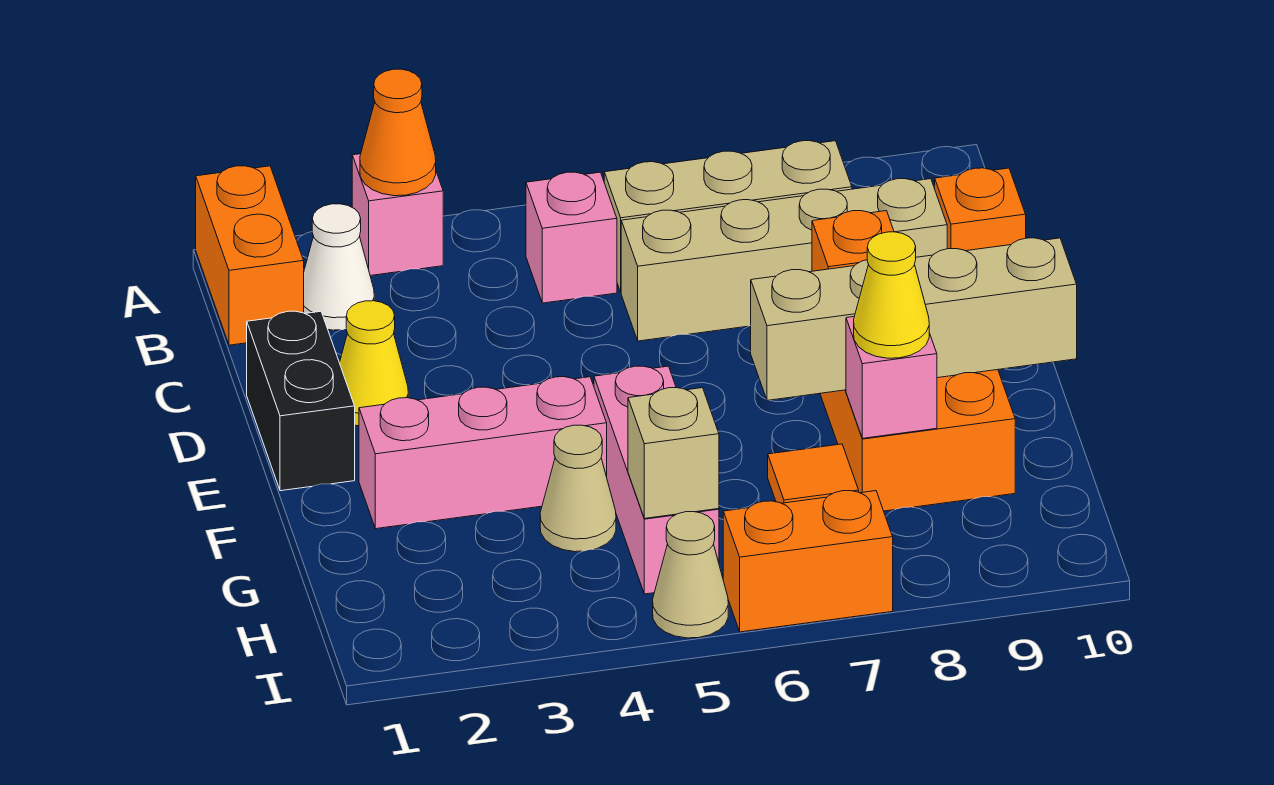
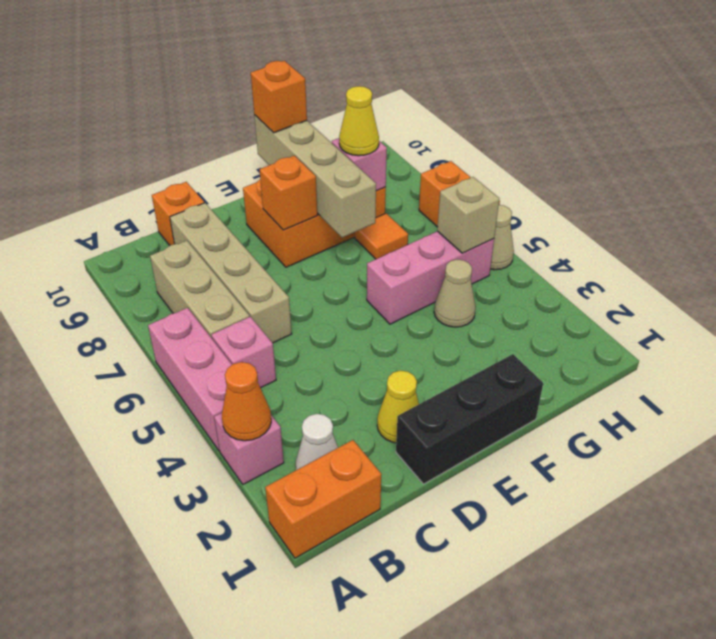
black 1x2 brick [247,311,355,491] -> black 1x3 brick [396,354,543,484]
pink 1x3 brick [359,377,607,529] -> pink 1x3 brick moved to [148,308,232,451]
none -> orange 1x1 brick [251,61,307,133]

